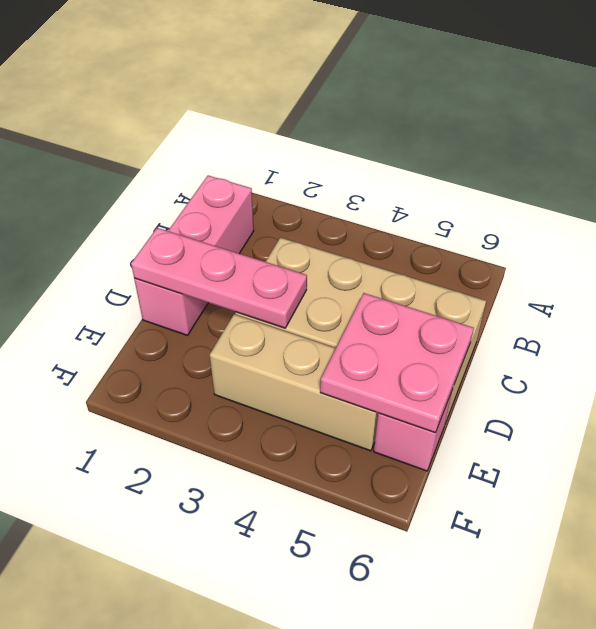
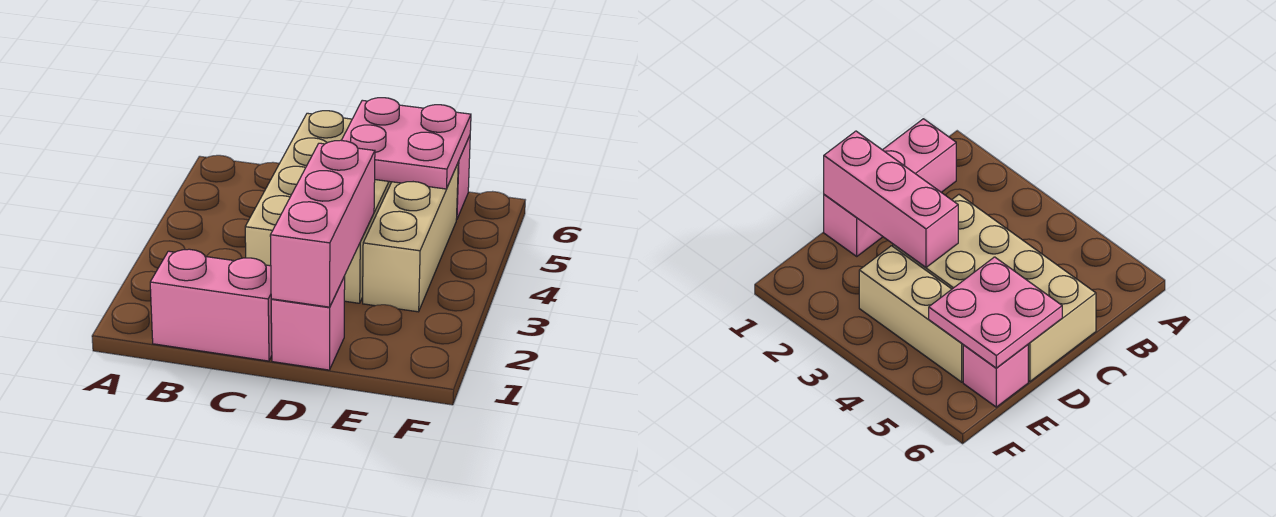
pink 1x3 plate [131,228,307,328] -> pink 1x3 brick [270,140,375,307]

